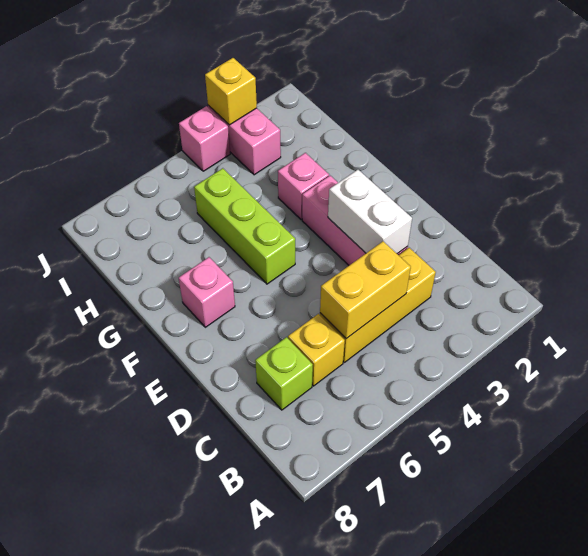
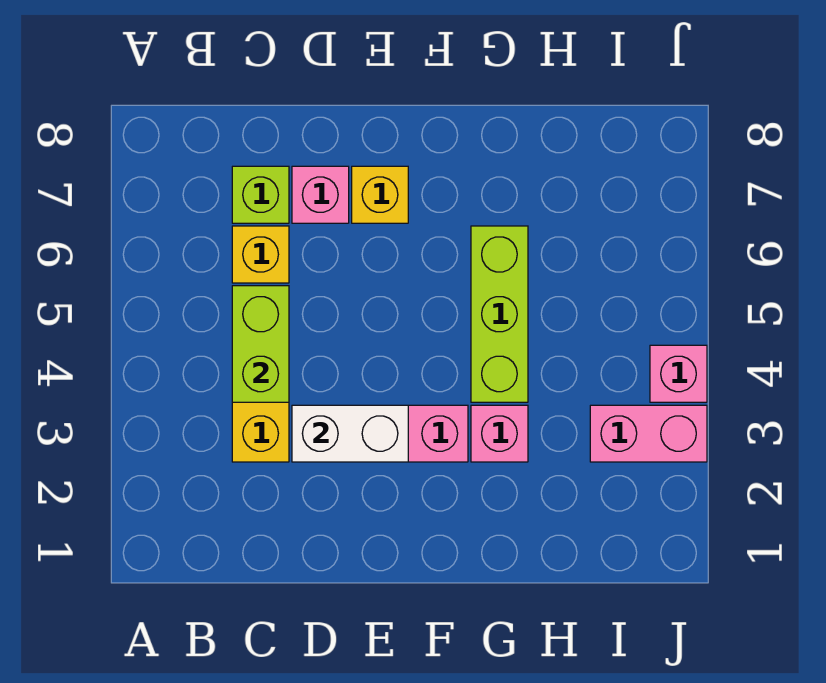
yellow 1x2 brick [320,241,411,339] -> lime 1x2 brick [232,286,289,402]
lime 1x3 brick [194,168,295,284] -> lime 1x3 brick turned to [471,226,528,402]
pink 1x1 brick [179,257,235,327] -> pink 1x1 brick moved to [292,166,349,223]
yellow 1x1 brick [205,58,257,125] -> yellow 1x1 brick moved to [352,166,408,223]

